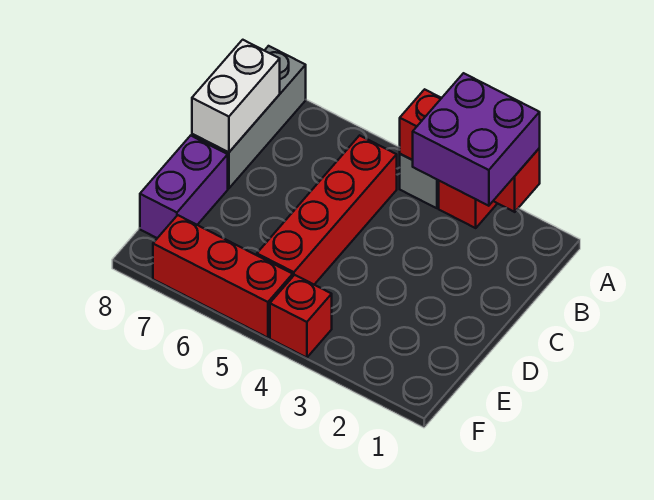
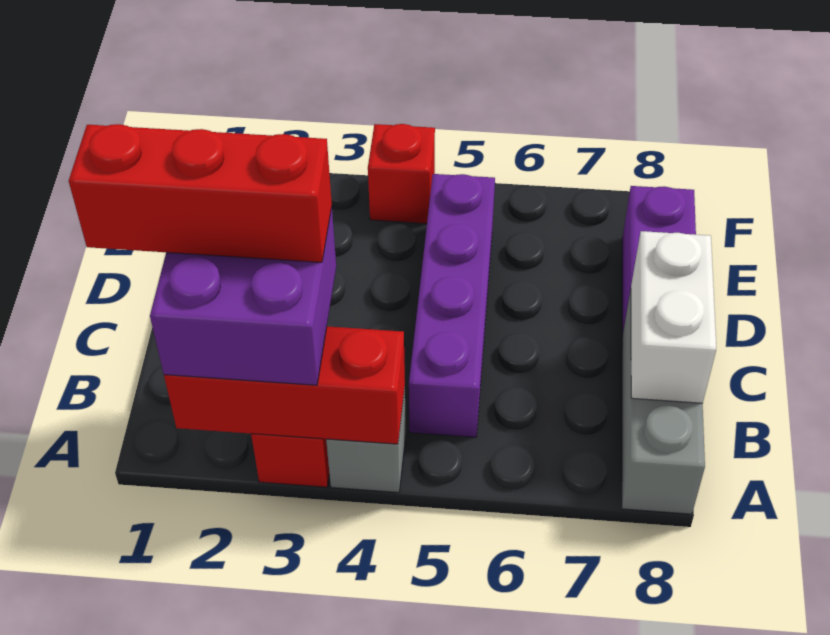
red 1x4 brick [257,135,397,284] -> purple 1x4 brick [409,174,495,437]
red 1x3 brick [153,215,293,338] -> red 1x3 brick moved to [69,124,332,262]

